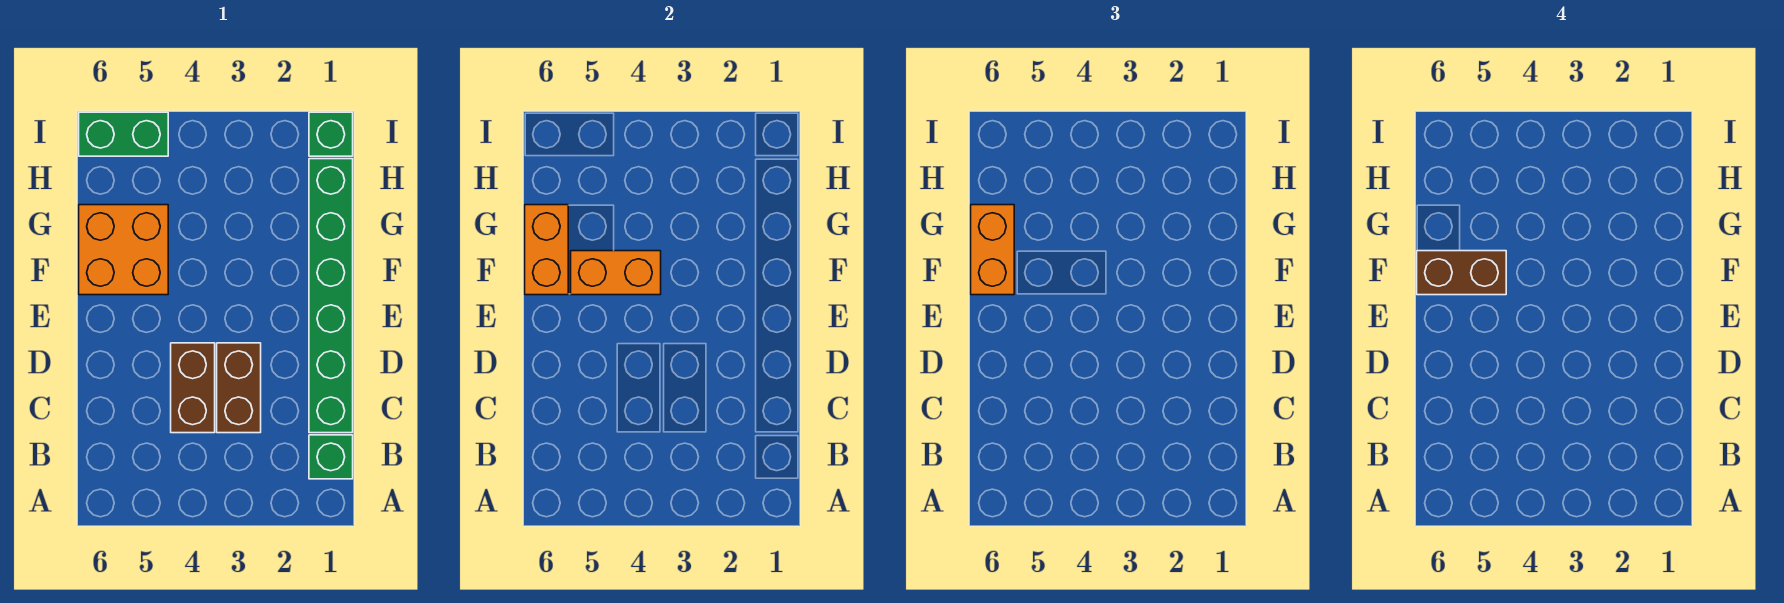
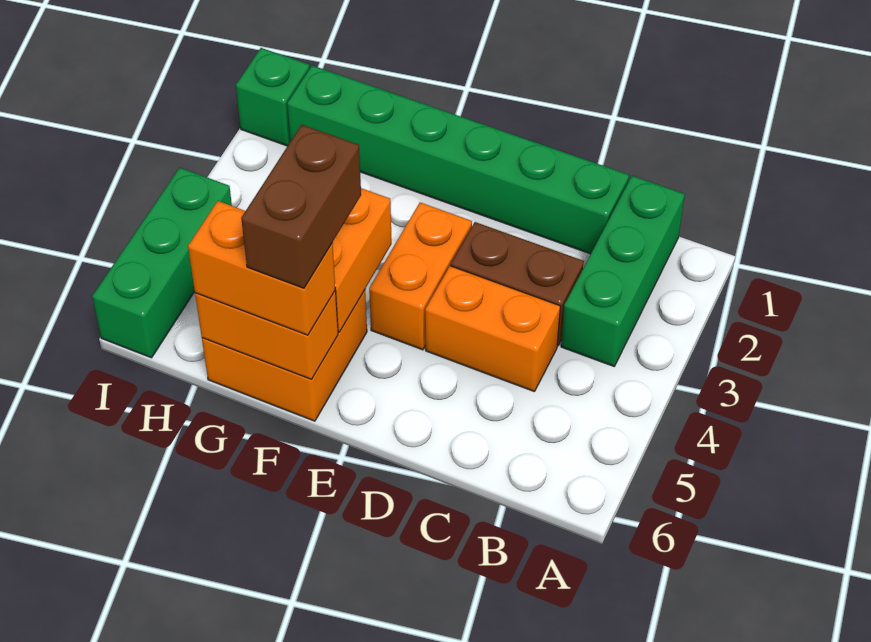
green 1x1 brick [309,435,353,479] -> green 1x3 brick [561,176,685,366]
brown 1x2 brick [171,343,215,433] -> orange 1x2 brick [425,266,560,392]
none -> orange 1x2 brick [369,202,472,350]
green 1x2 brick [79,112,168,156] -> green 1x3 brick [92,168,232,358]

